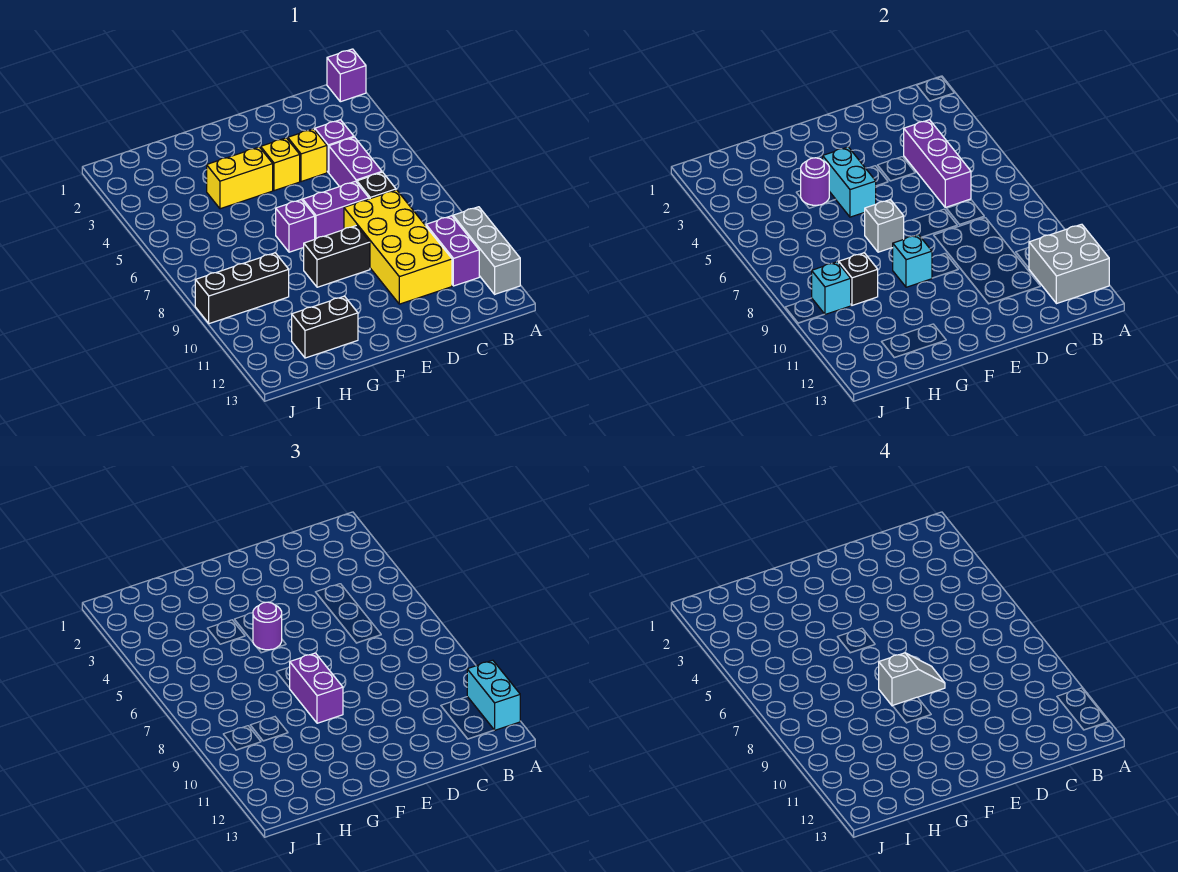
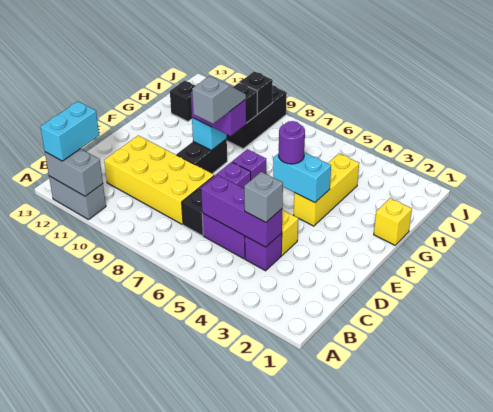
purple 1x1 brick [327,49,366,102] -> none
grey 1x3 brick [453,207,520,294] -> grey 1x2 brick [49,176,106,220]
grey 2x2 brick [1029,224,1109,304] -> grey 1x2 brick [45,149,103,196]
cyan 1x2 brick [467,660,520,730] -> cyan 1x2 brick turned to [41,102,99,161]
purple 1x2 brick [426,216,479,286] -> none
yellow 1x1 brick [261,138,300,191] -> yellow 1x1 brick moved to [374,198,412,245]
grey 1x2 slope [879,653,945,706] -> grey 1x2 slope turned to [192,76,246,124]
yellow 1x2 brick [207,147,273,209] -> yellow 1x3 brick [294,154,359,226]
grey 1x1 brick [865,200,904,252] -> grey 1x1 brick moved to [244,172,283,222]
purple 1x1 round brick [801,158,829,205] -> none
black 1x2 brick [292,296,358,358] -> black 1x1 brick [170,81,195,121]
cyan 1x1 brick [812,262,851,314] -> black 1x1 brick [240,72,273,114]

